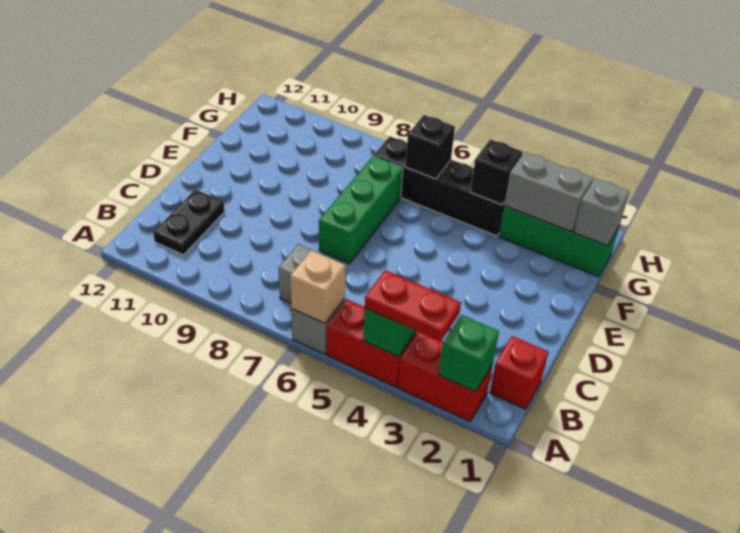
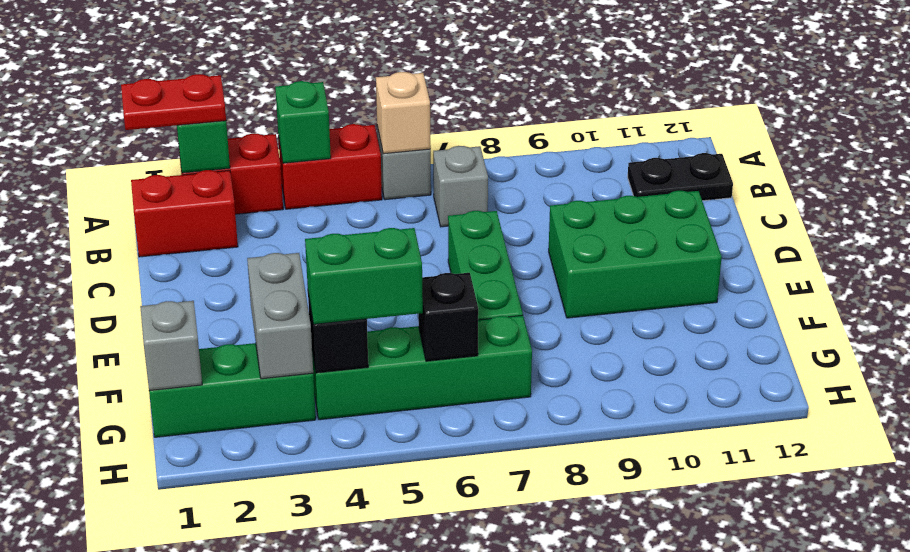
red 1x2 plate [365,270,461,341] -> red 1x2 plate moved to [121,74,226,130]
red 1x1 brick [490,336,548,409] -> red 1x2 brick [131,170,238,257]
black 1x2 plate [153,190,225,255] -> black 1x2 plate turned to [628,153,733,201]
none -> green 2x3 brick [549,191,722,318]
grey 1x2 brick [504,152,593,232] -> grey 1x2 brick turned to [247,253,313,379]
black 1x4 brick [374,137,505,236] -> green 1x4 brick [312,315,532,420]
none -> green 1x2 brick [305,228,423,324]

